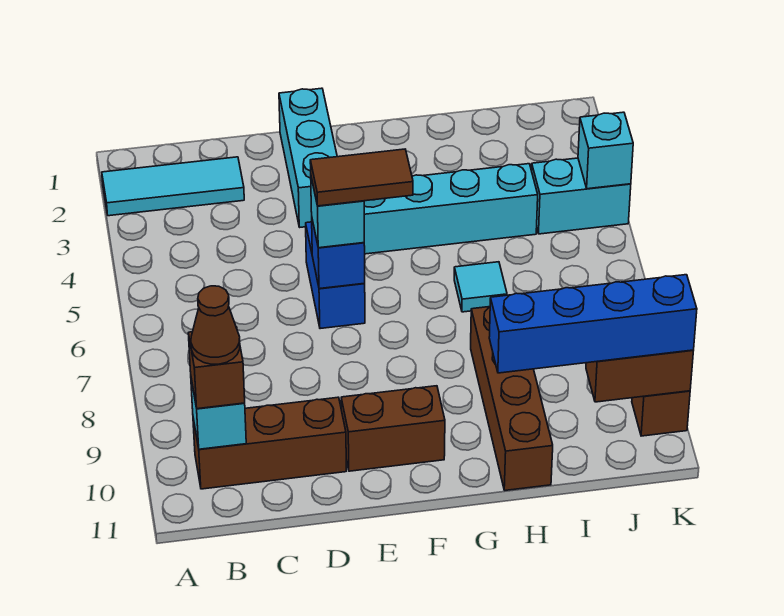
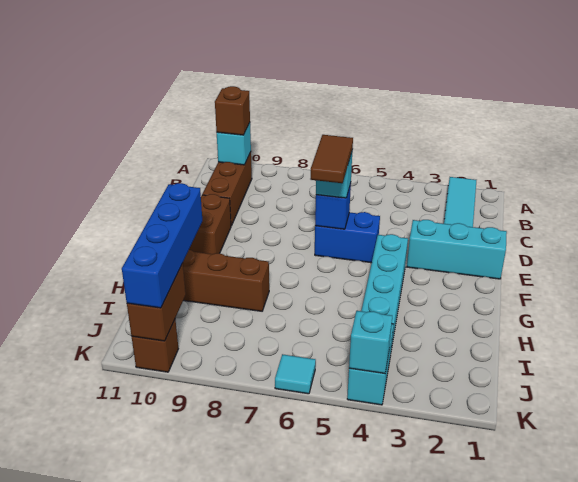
brown 1x1 cone [191,286,240,364] -> none
cyan 1x1 tile [454,262,507,312] -> cyan 1x1 tile moved to [275,354,316,394]

